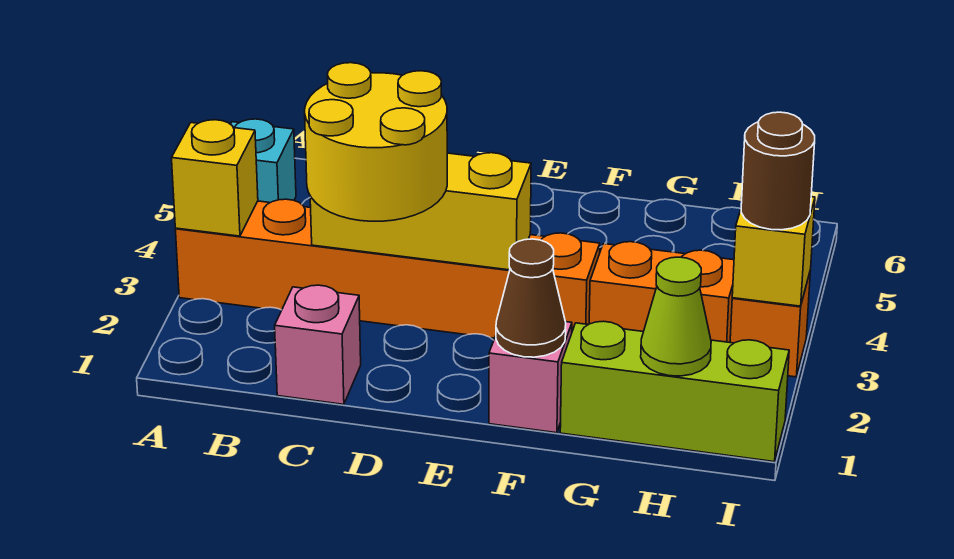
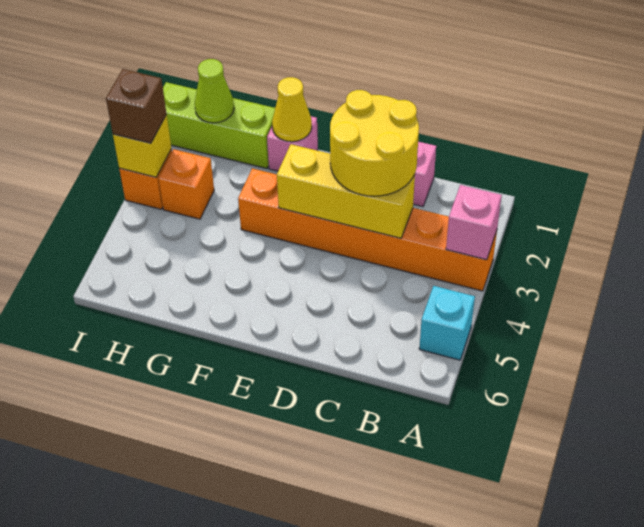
yellow 1x1 brick [172,120,258,236] -> pink 1x1 brick [446,185,502,260]
brown 1x1 cone [496,239,566,357] -> yellow 1x1 cone [272,77,312,142]
orange 1x2 brick [589,242,734,343] -> orange 1x1 brick [158,149,214,219]
brown 1x1 round brick [741,112,815,230] -> brown 1x1 brick [106,69,166,143]

